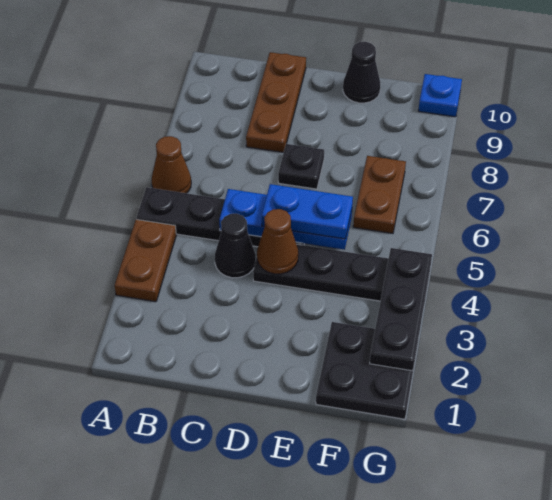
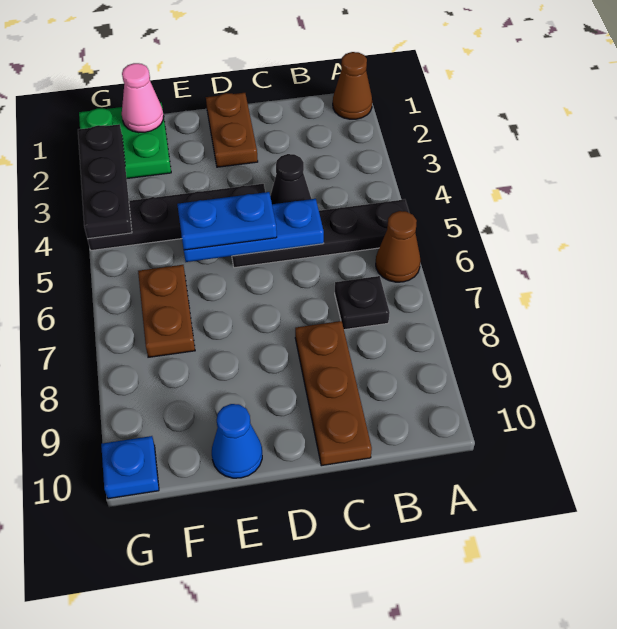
brown 1x2 plate [115,219,176,302] -> brown 1x2 plate moved to [206,93,258,167]
brown 1x1 cone [257,209,298,274] -> brown 1x1 cone moved to [333,52,372,119]
black 1x1 plate [278,144,324,189] -> black 1x1 plate moved to [335,276,390,330]
black 1x1 cone [343,42,380,103] -> blue 1x1 cone [212,404,262,478]
black 2x2 plate [316,322,418,419] -> green 2x2 plate [79,103,171,178]
none -> pink 1x1 cone [122,63,164,133]

